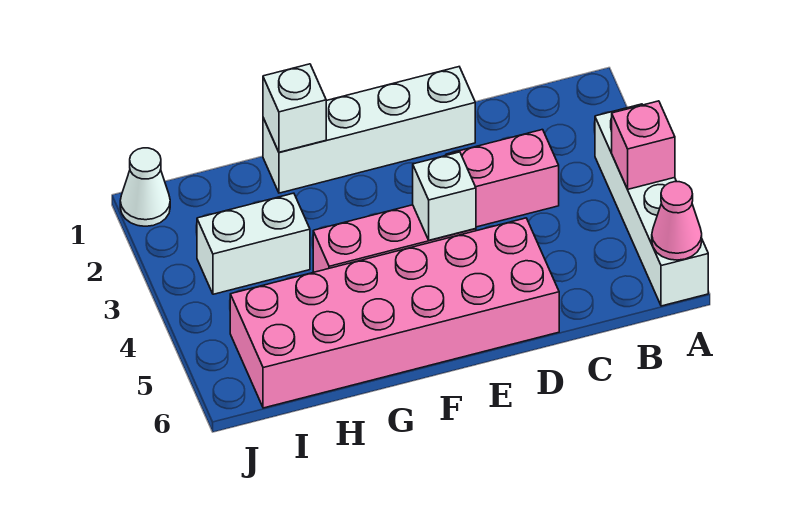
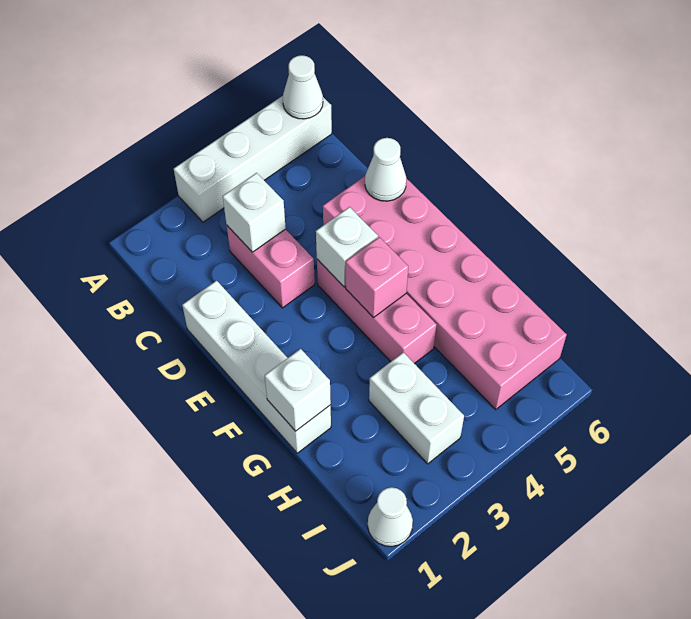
pink 1x1 brick [612,101,675,189] -> pink 1x1 brick moved to [346,237,408,318]
pink 1x1 cone [652,182,702,260] -> white 1x1 cone [283,55,323,119]
none -> white 1x1 brick [223,173,286,252]
none -> white 1x1 cone [365,138,406,201]

